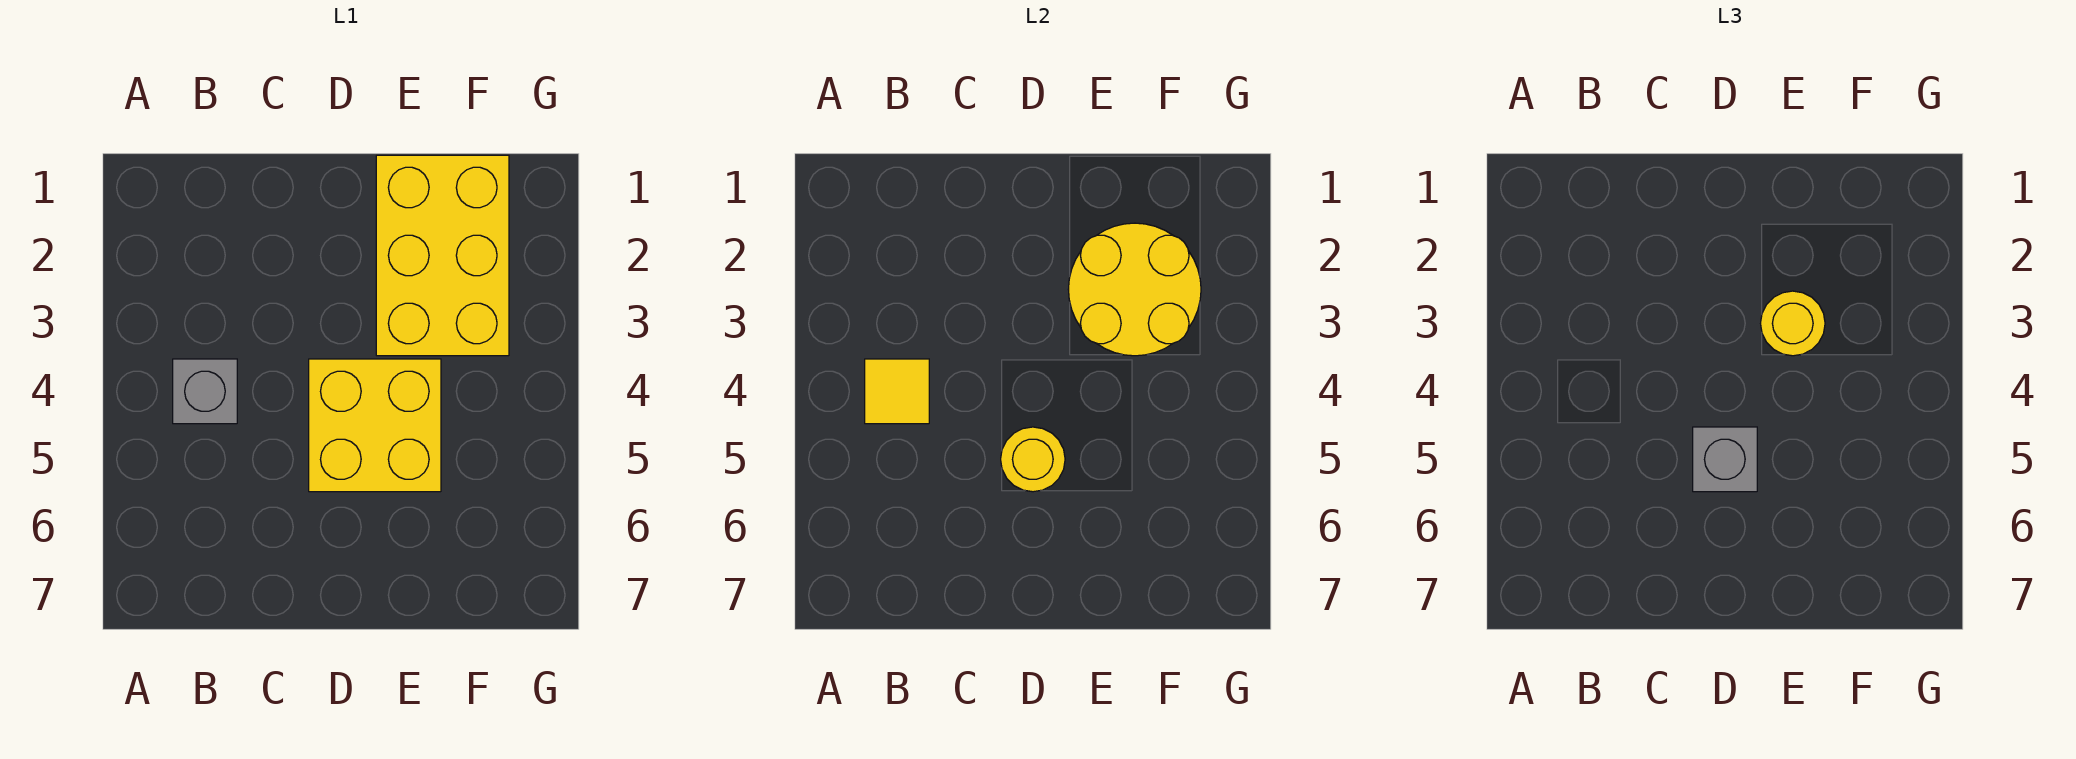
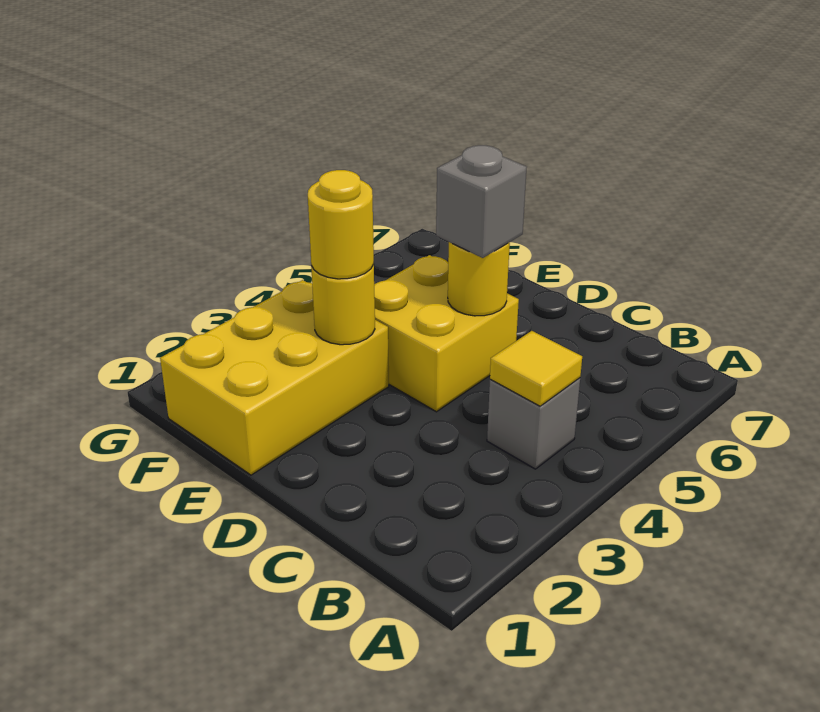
yellow 2x2 round brick [1068,223,1201,356] -> yellow 1x1 round brick [311,264,375,345]

